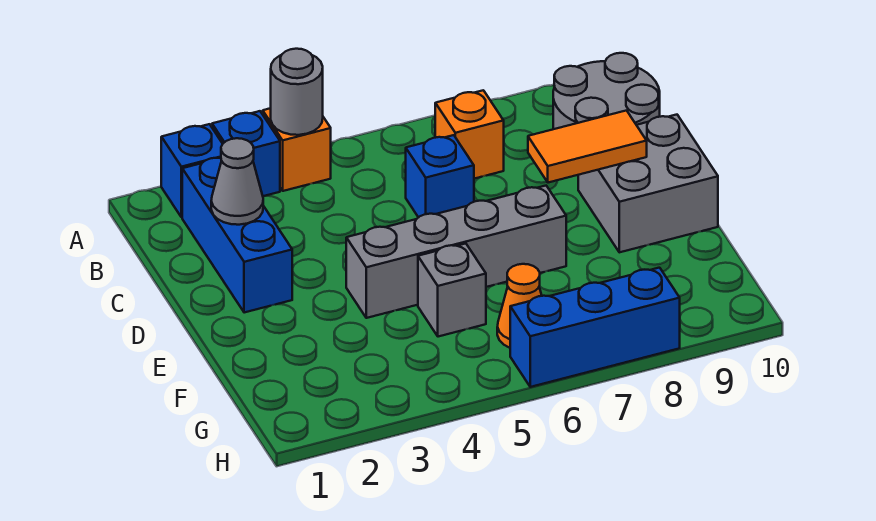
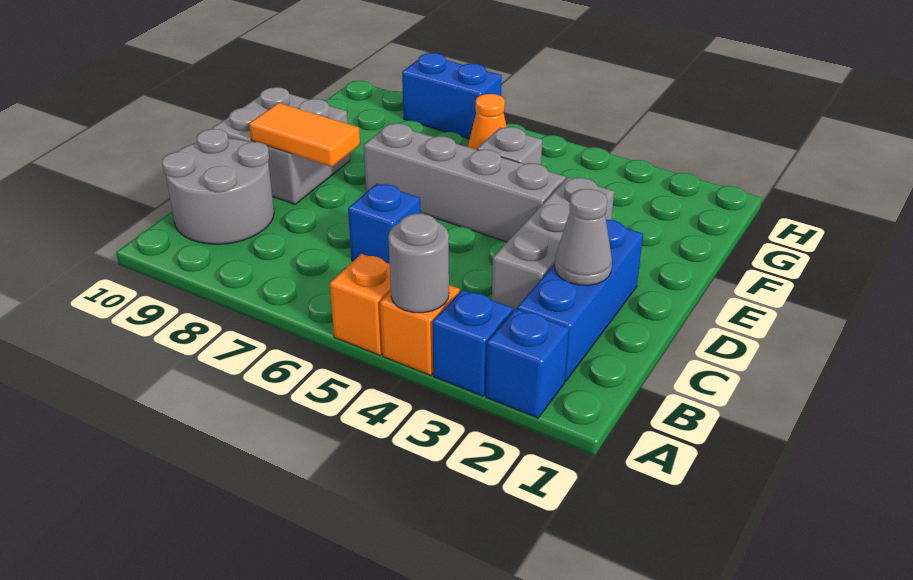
orange 1x1 brick [435,90,504,179] -> orange 1x1 brick moved to [330,254,391,355]
none -> grey 1x3 brick [492,177,614,311]
blue 1x3 brick [510,268,680,387] -> blue 1x2 brick [402,53,502,139]

